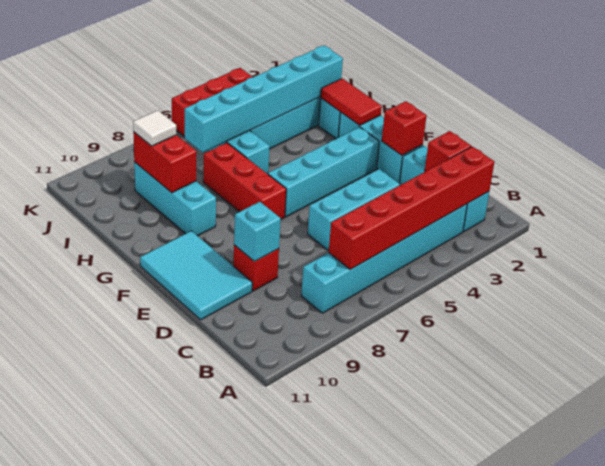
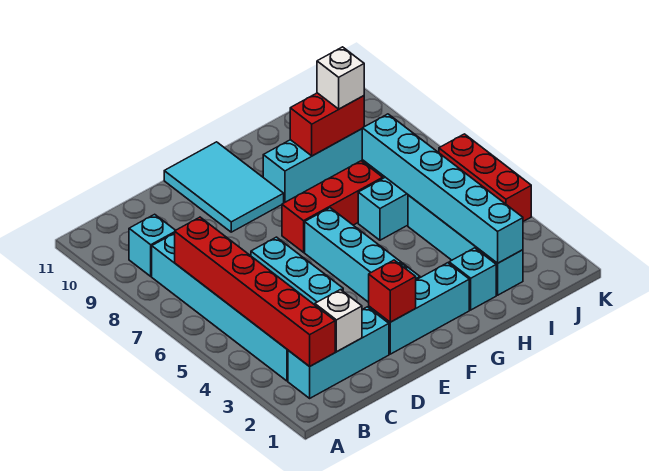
red 1x1 brick [425,131,471,172] -> white 1x1 brick [315,290,362,352]
red 1x1 brick [233,245,279,291] -> none
cyan 1x1 brick [234,202,281,261] -> cyan 1x1 brick moved to [129,214,175,276]
cyan 2x3 tile [140,231,252,320] -> cyan 2x3 tile turned to [164,142,284,232]
red 1x2 tile [321,78,382,125] -> none
white 1x1 tile [133,110,176,146] -> white 1x1 brick [317,47,364,109]

